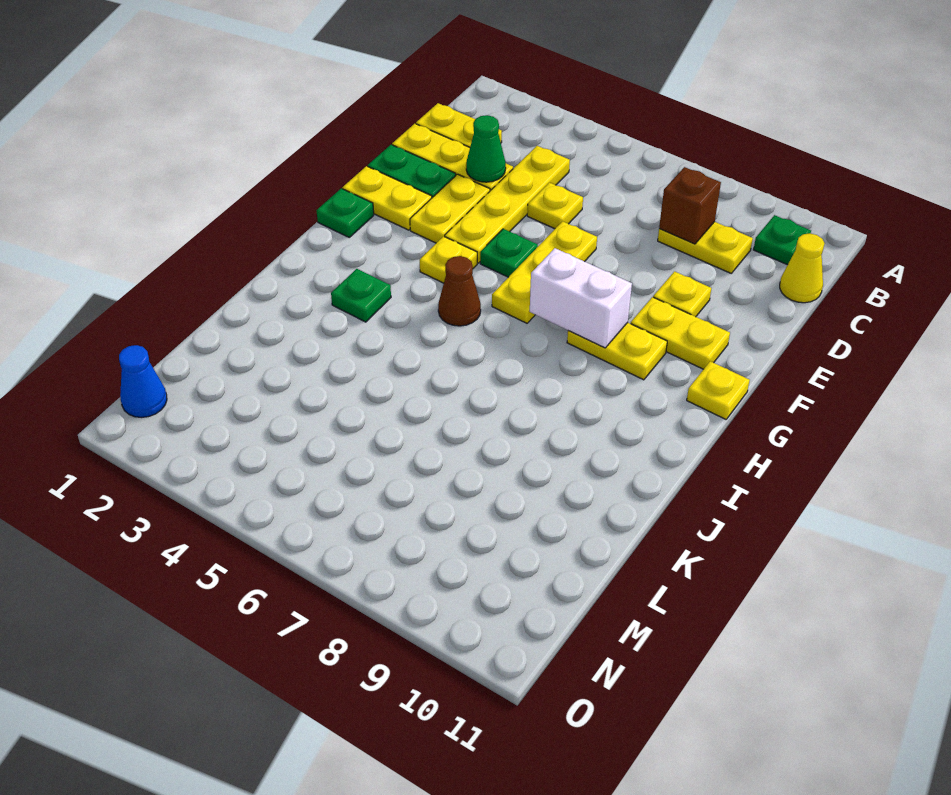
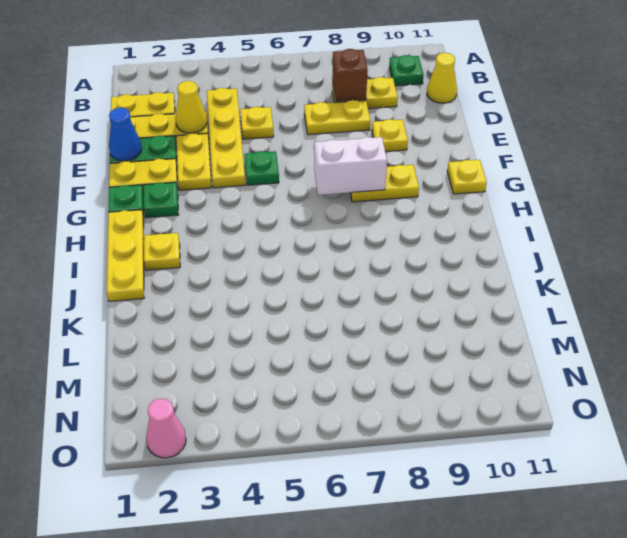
green 1x1 cone [466,115,506,182] -> yellow 1x1 cone [175,81,207,133]
yellow 1x3 plate [492,221,597,323] -> yellow 1x3 plate moved to [107,210,144,301]
yellow 1x2 plate [631,297,730,369] -> yellow 1x2 plate moved to [304,100,370,135]
yellow 1x1 plate [420,236,477,283] -> yellow 1x1 plate moved to [144,233,180,270]
brown 1x1 cone [438,256,481,326] -> none
green 1x1 plate [331,269,391,322] -> green 1x1 plate moved to [144,182,178,218]
blue 1x1 cone [119,345,167,417] -> blue 1x1 cone moved to [109,108,142,161]
none -> pink 1x1 cone [146,399,186,458]

